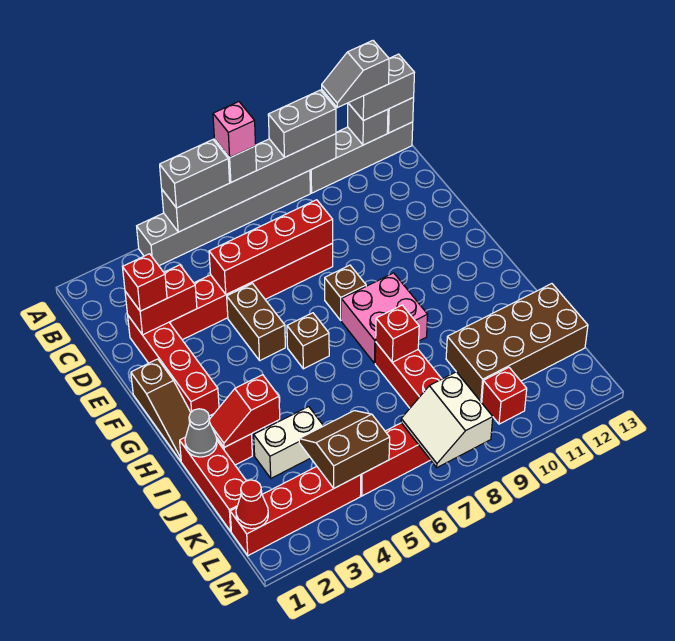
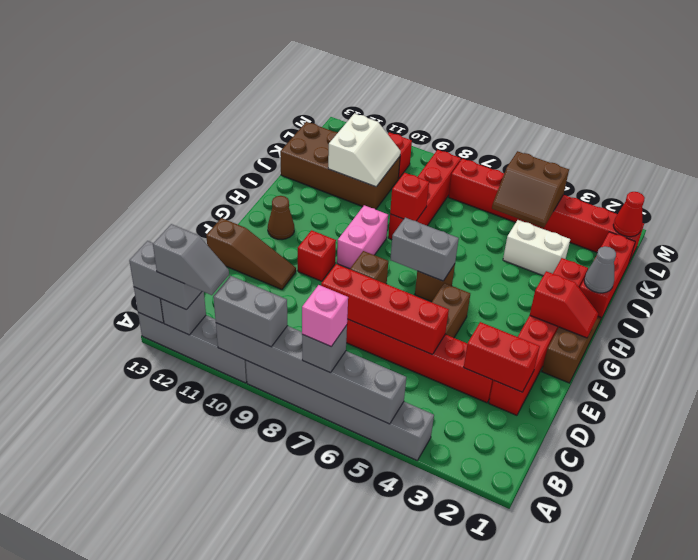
grey 1x2 brick [160,140,230,208] -> grey 1x2 brick moved to [390,218,459,281]
red 1x1 brick [123,254,167,311] -> red 1x1 brick moved to [298,230,336,281]
none -> brown 1x3 slope [206,218,296,290]
pink 2x2 brick [341,273,428,363] -> pink 1x2 brick [337,205,388,269]
none -> brown 1x1 cone [268,196,294,240]
red 1x2 slope [209,375,280,447] -> red 1x2 slope moved to [530,271,598,338]
white 2x2 slope [401,372,493,468] -> white 2x2 slope moved to [328,113,401,187]

